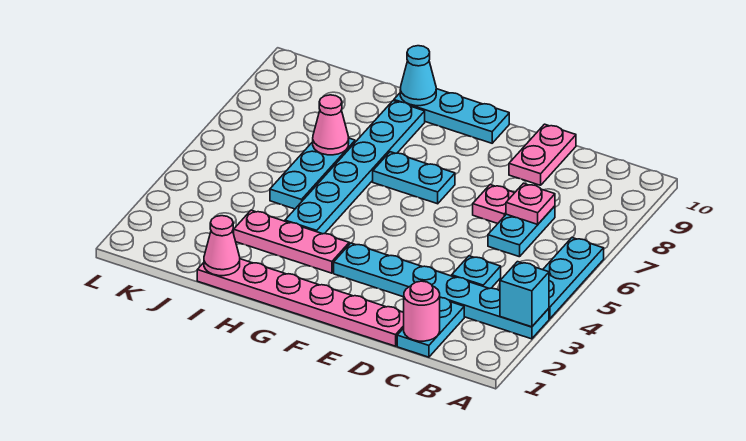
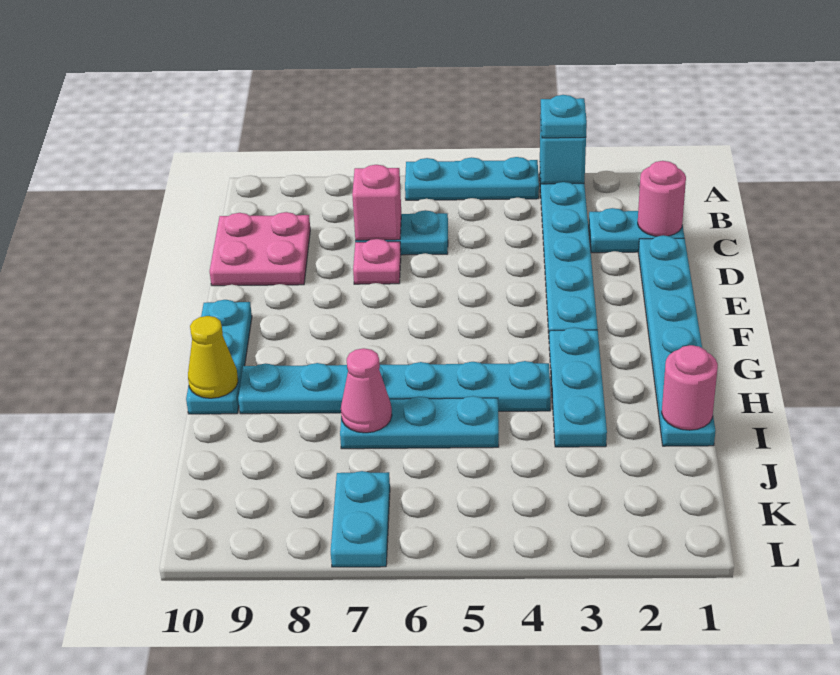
cyan 1x1 plate [452,256,501,289] -> cyan 1x1 plate moved to [540,95,587,138]
pink 1x1 plate [506,183,555,224] -> pink 1x1 brick [352,165,401,240]
pink 1x6 plate [197,259,404,346] -> cyan 1x6 plate [638,235,715,446]
pink 1x2 plate [509,124,576,185] -> pink 2x2 plate [210,212,310,286]
cyan 1x2 plate [373,152,455,204] -> cyan 1x2 plate moved to [331,471,390,567]
pink 1x3 plate [234,210,349,273] -> cyan 1x3 plate [549,327,607,447]
cyan 1x1 cone [400,46,436,106] -> yellow 1x1 cone [188,316,238,398]
pink 1x1 cone [204,216,240,276] -> pink 1x1 round brick [662,345,718,430]

